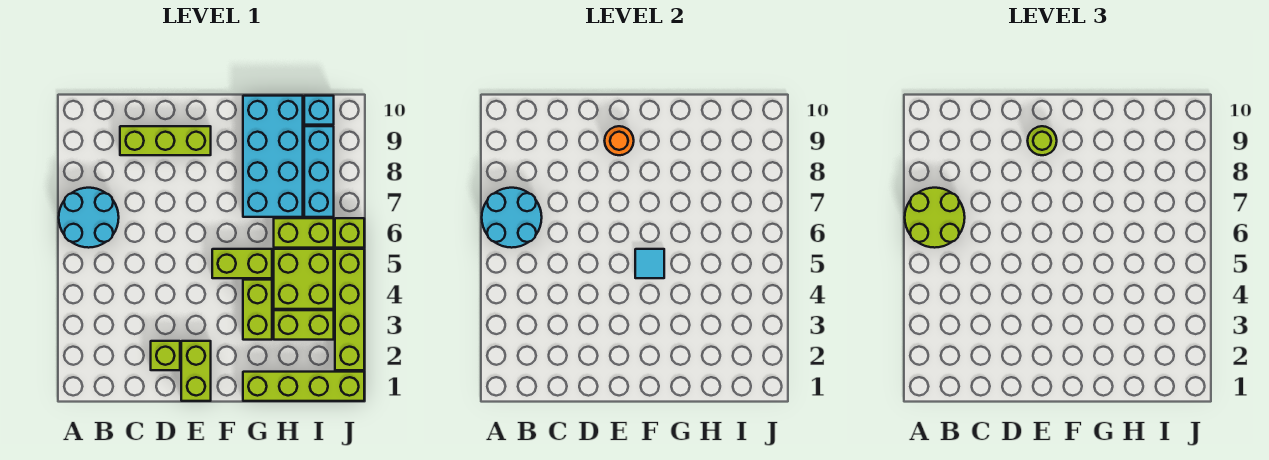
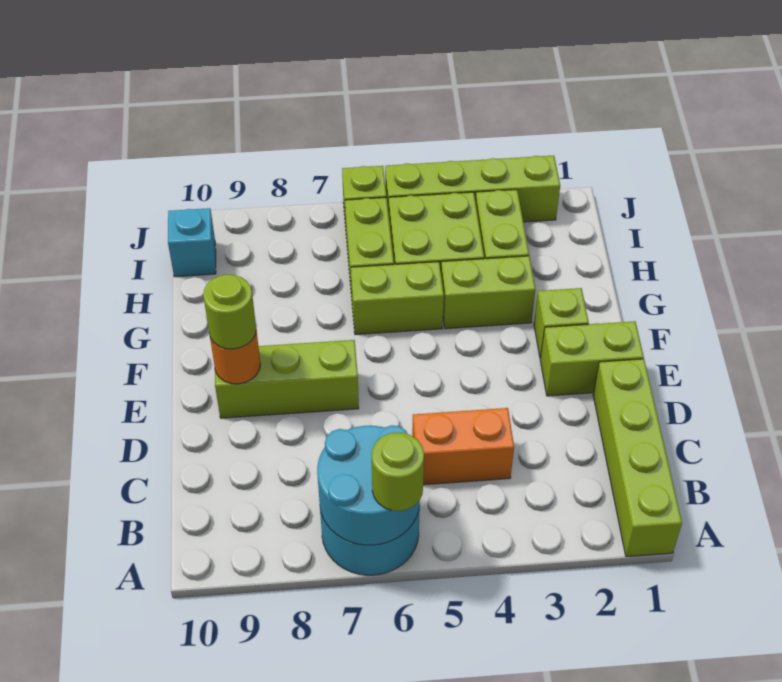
lime 2x2 round brick [905,188,965,248] -> lime 1x1 round brick [372,433,424,511]
none -> orange 1x2 brick [412,408,514,485]
lime 1x3 brick [120,126,211,155] -> lime 1x3 brick turned to [215,340,359,418]
lime 1x1 brick [151,341,180,370] -> lime 1x1 brick moved to [534,288,589,359]
lime 1x2 brick [212,249,272,278] -> lime 1x2 brick turned to [351,262,444,335]
cyan 1x1 tile [635,249,664,278] -> none
lime 1x4 brick [243,372,364,401] -> lime 1x4 brick moved to [593,359,682,557]
cyan 2x4 brick [243,96,303,217] -> none
cyan 1x3 brick [304,126,334,217] -> none

